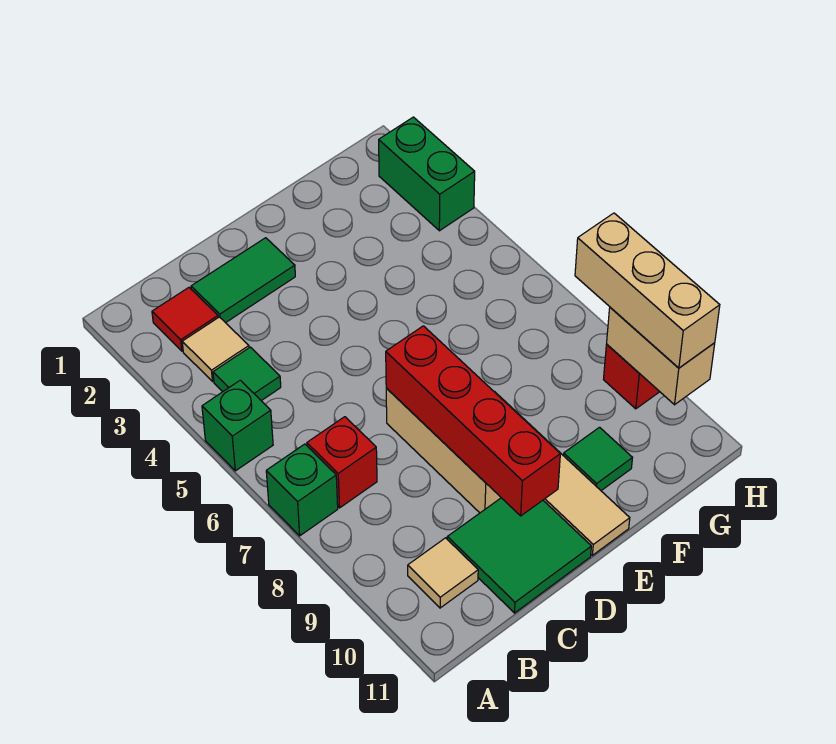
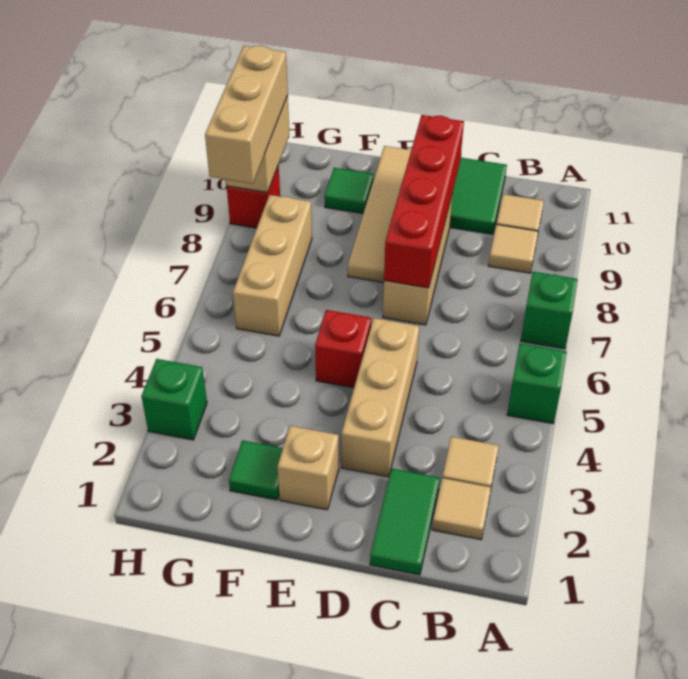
red 1x1 tile [152,288,218,351] -> tan 1x1 tile [432,478,491,539]
green 1x1 tile [213,347,281,401] -> green 1x1 tile moved to [229,440,283,500]
red 1x1 brick [307,417,377,508] -> red 1x1 brick moved to [315,310,371,388]
none -> tan 1x1 tile [489,224,538,273]
green 1x2 tile [191,238,295,323] -> green 1x2 tile turned to [370,469,440,575]
none -> tan 1x3 brick [342,318,419,477]
none -> tan 1x1 brick [277,426,339,510]
none -> tan 1x3 brick [233,195,312,336]
green 1x2 brick [379,117,475,231] -> green 1x1 brick [141,359,207,440]

